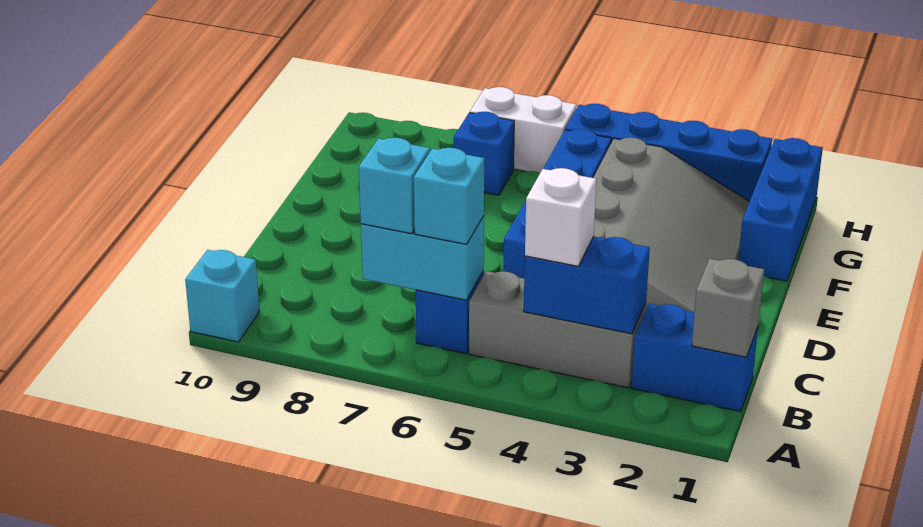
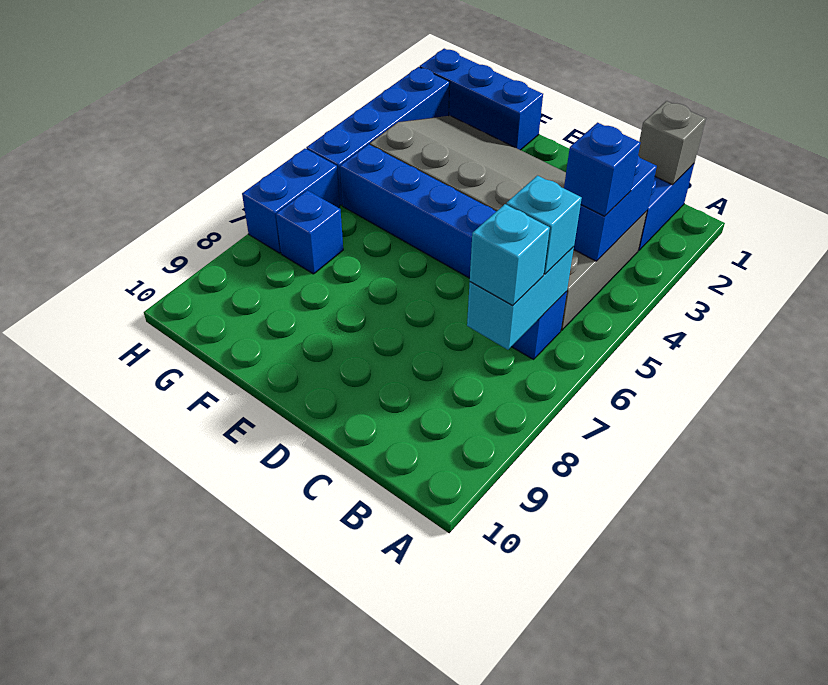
cyan 1x1 brick [185,250,260,342] -> none
white 1x1 brick [525,168,596,266] -> blue 1x1 brick [564,123,640,216]
white 1x2 brick [470,87,577,173] -> blue 1x2 brick [242,149,340,253]

